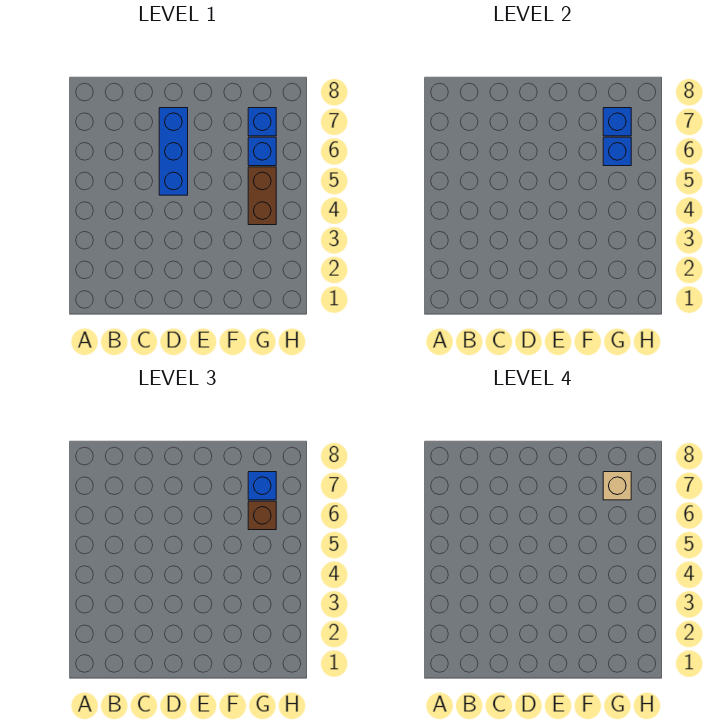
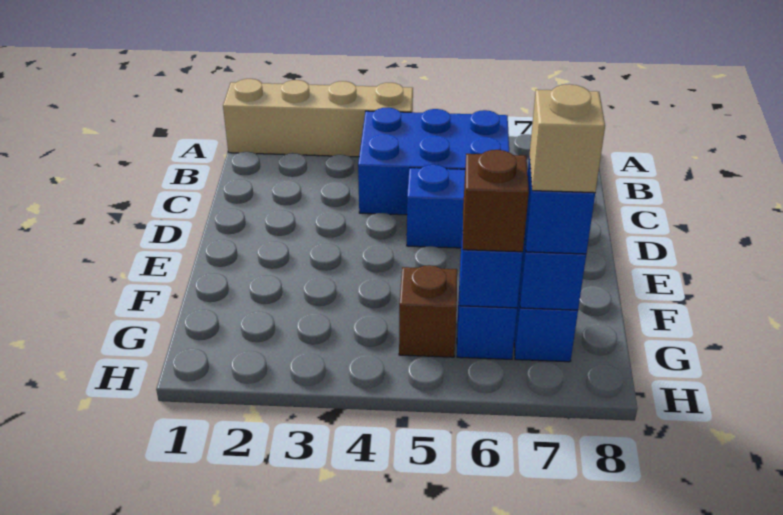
none -> tan 1x4 brick [223,79,413,157]
none -> blue 2x3 brick [358,108,509,215]
brown 1x2 brick [248,167,276,225] -> brown 1x1 brick [399,265,457,357]

